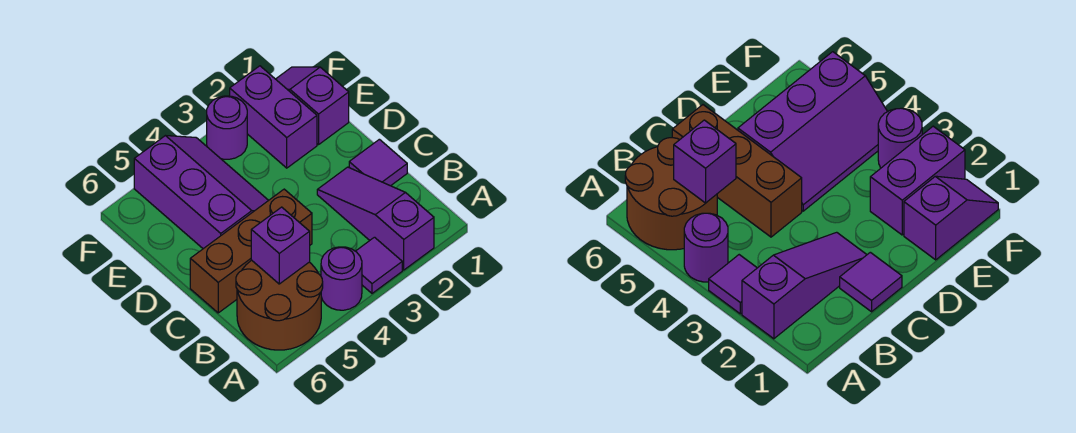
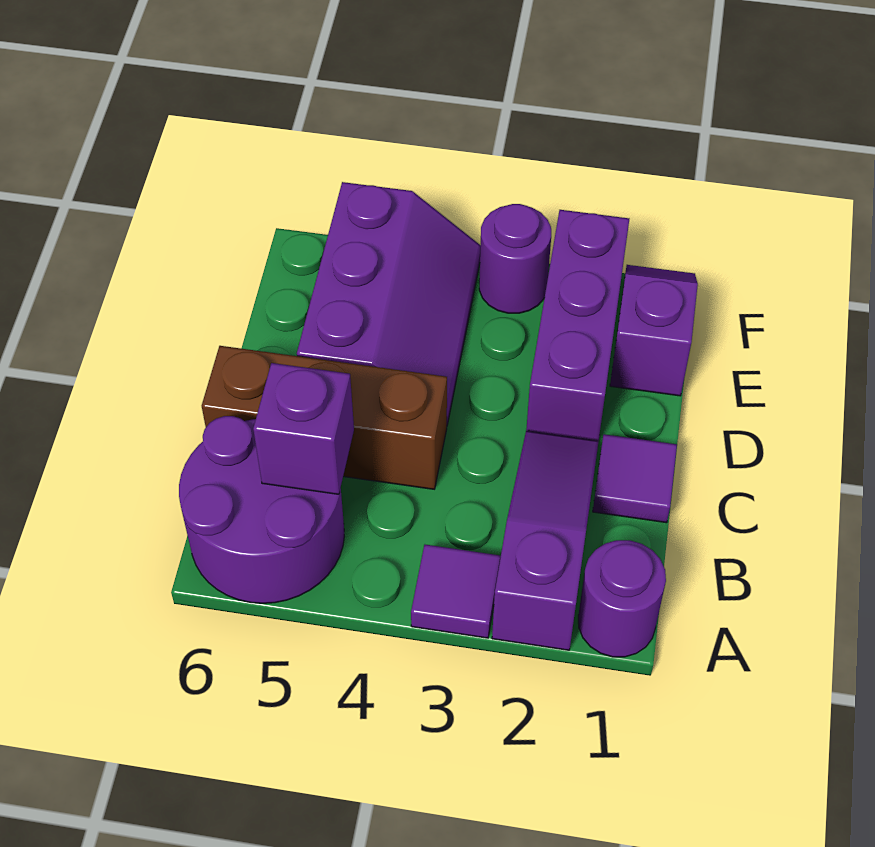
purple 1x1 round brick [321,247,362,310] -> purple 1x1 round brick moved to [578,540,666,657]
brown 2x2 round brick [236,260,323,350] -> purple 2x2 round brick [179,416,344,603]
purple 1x2 brick [230,66,317,168] -> purple 1x3 brick [526,210,629,441]

